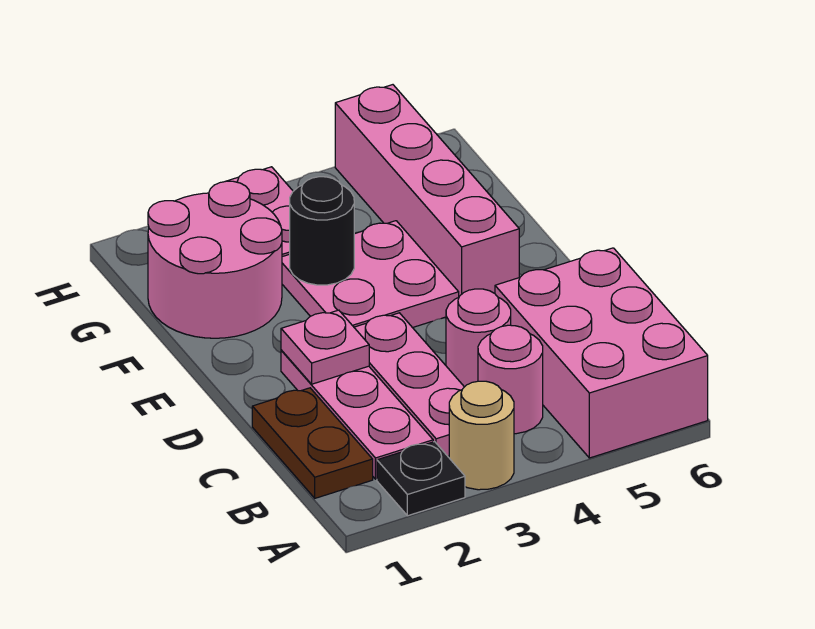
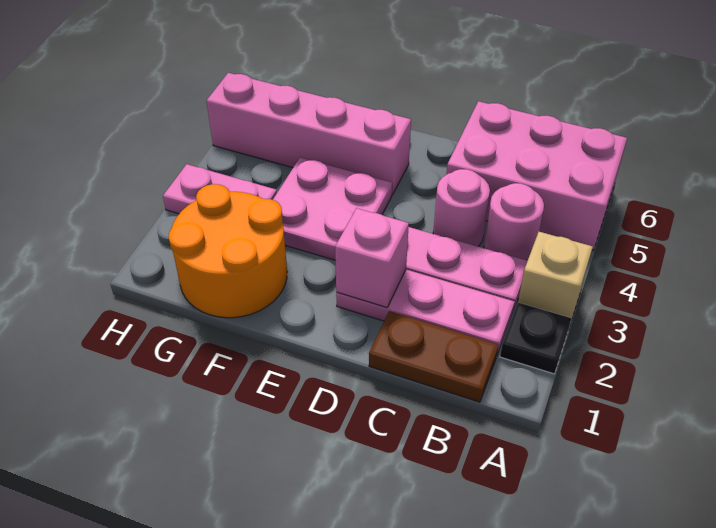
tan 1x1 round brick [449,381,514,490] -> tan 1x1 brick [518,232,593,323]
pink 1x1 plate [281,310,369,384] -> pink 1x1 brick [335,208,409,307]
pink 2x2 round brick [148,181,282,338] -> orange 2x2 round brick [169,184,287,318]
black 1x1 round brick [290,177,354,285] -> none

